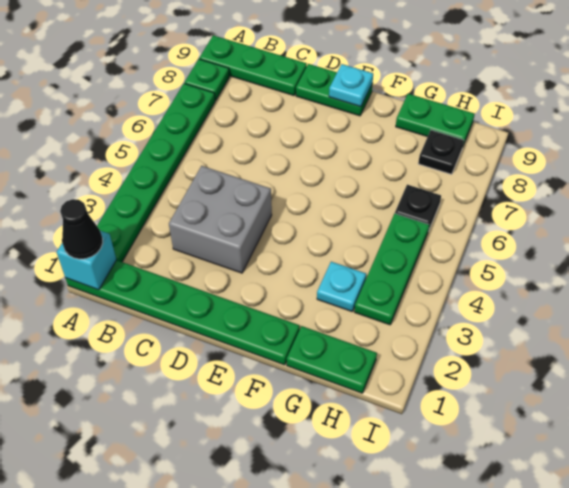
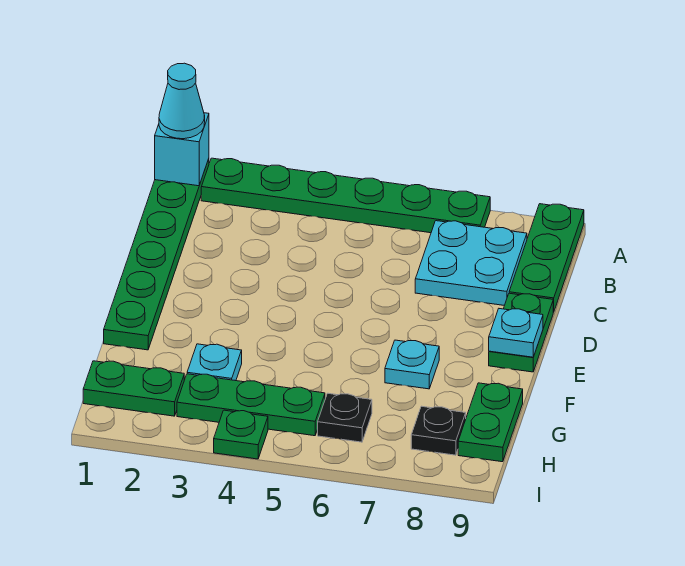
black 1x1 cone [60,199,103,259] -> cyan 1x1 cone [159,63,205,139]
green 1x1 plate [185,59,230,101] -> green 1x1 plate moved to [214,410,268,459]
none -> cyan 2x2 plate [415,221,527,306]
grey 2x2 brick [169,166,272,273] -> none
none -> cyan 1x1 plate [385,340,439,389]
green 1x2 plate [287,326,377,393] -> green 1x2 plate turned to [83,361,184,416]

